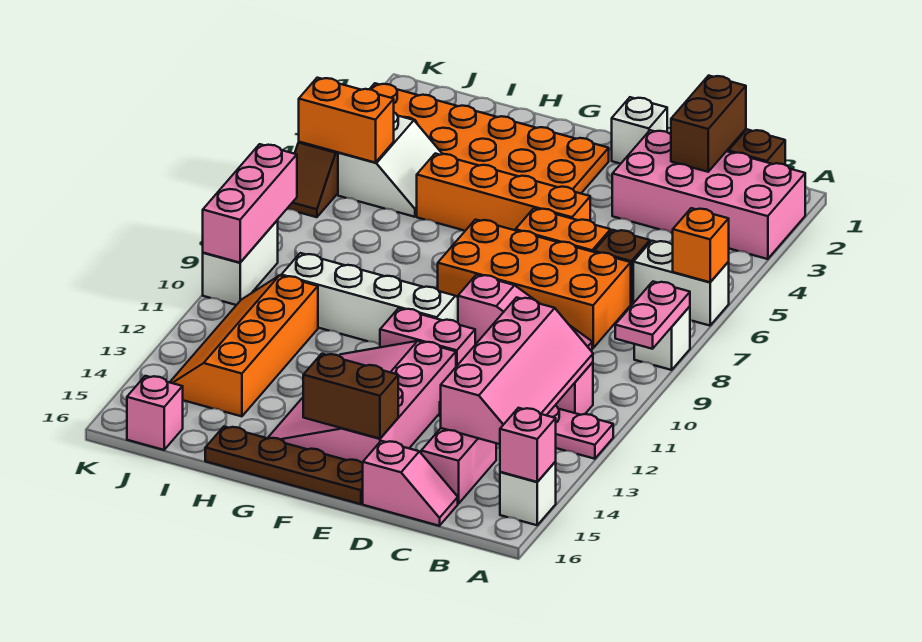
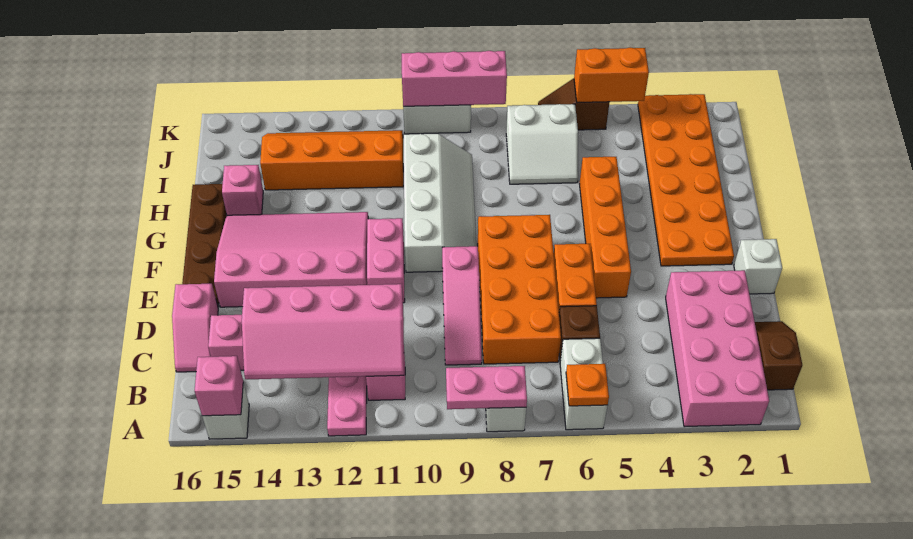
orange 1x1 brick [673,208,729,282] -> orange 1x1 plate [566,364,609,406]
brown 1x2 brick [671,76,746,172] -> none
brown 1x2 brick [303,354,398,439] -> none
white 2x2 slope [338,113,442,217] -> white 2x2 slope moved to [506,104,578,184]
orange 1x2 brick [299,78,394,163] -> orange 1x2 brick turned to [574,48,649,103]
pink 1x1 brick [127,376,183,450] -> pink 1x1 brick moved to [222,165,263,215]

